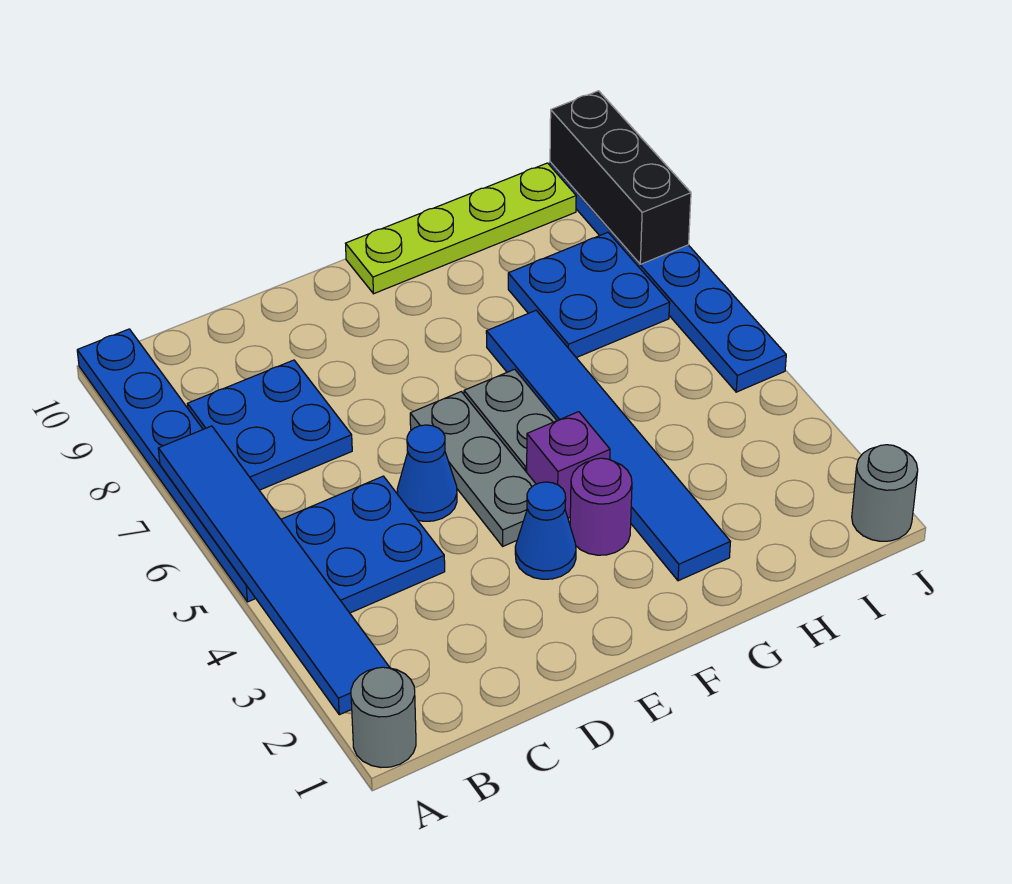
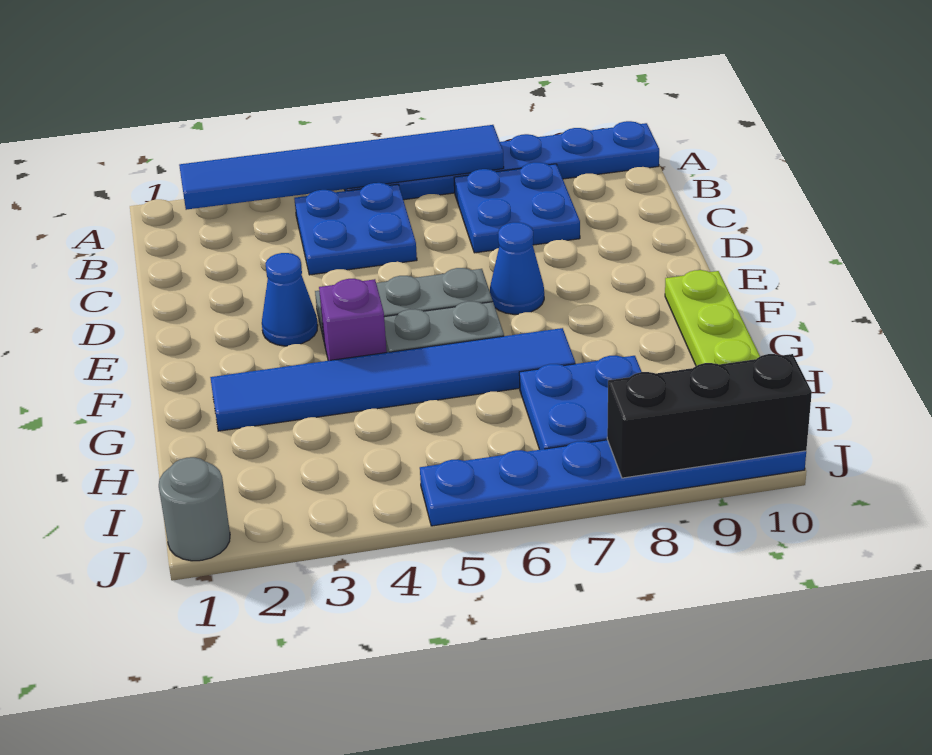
grey 1x1 round brick [351,667,416,767] -> none
blue 1x1 cone [397,425,457,521] -> blue 1x1 cone moved to [490,222,544,314]
purple 1x1 round brick [570,458,632,555] -> none

